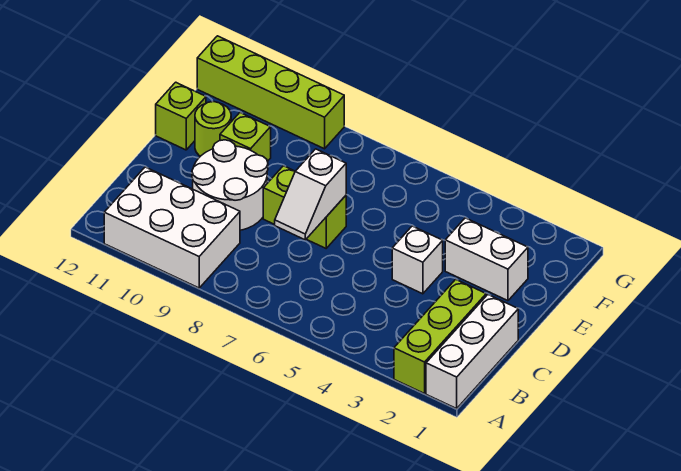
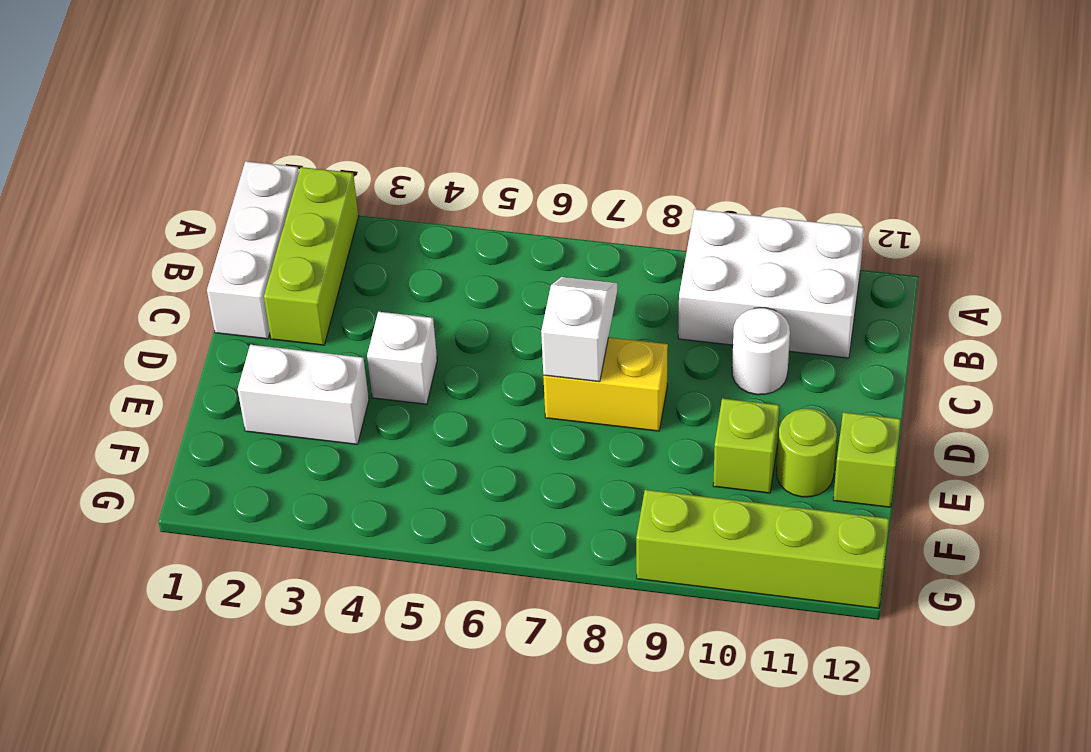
white 2x2 round brick [192,140,268,230] -> white 1x1 round brick [732,308,790,395]
lime 1x2 brick [263,166,346,248] -> yellow 1x2 brick [543,337,668,431]

